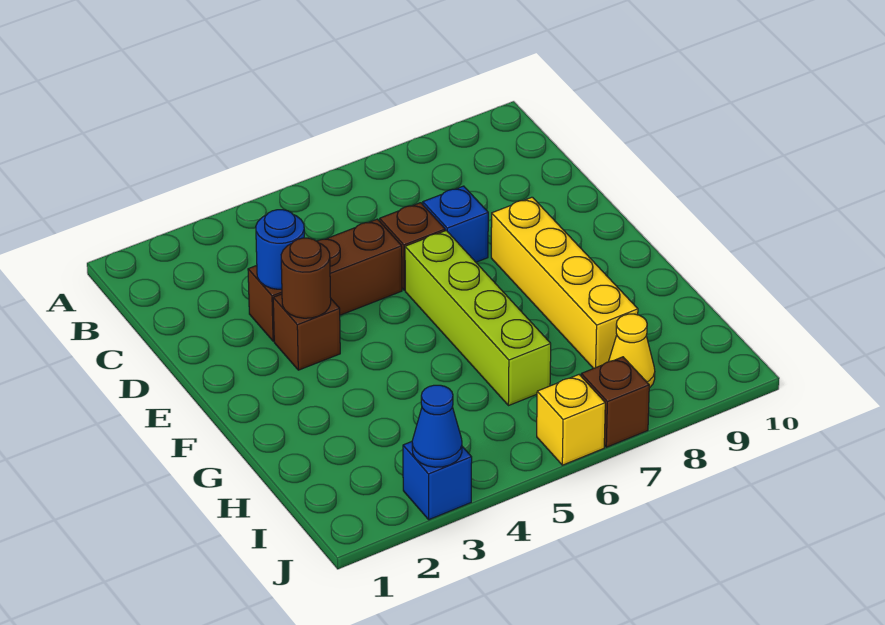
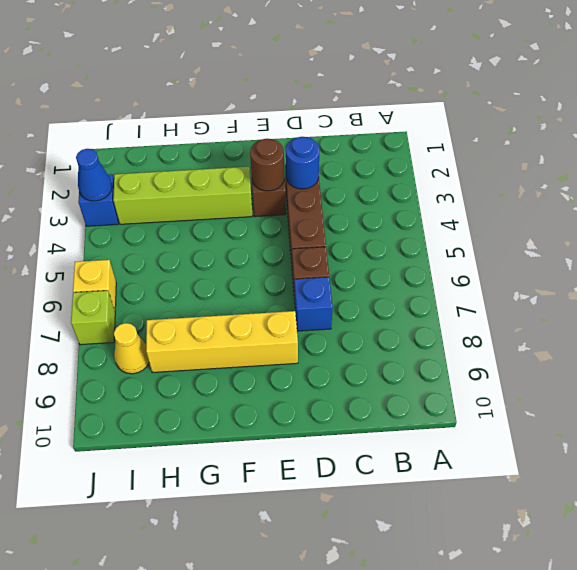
lime 1x4 brick [405,230,551,406] -> lime 1x4 brick moved to [113,167,252,224]
brown 1x1 brick [581,357,649,447] -> lime 1x1 brick [71,291,115,345]

